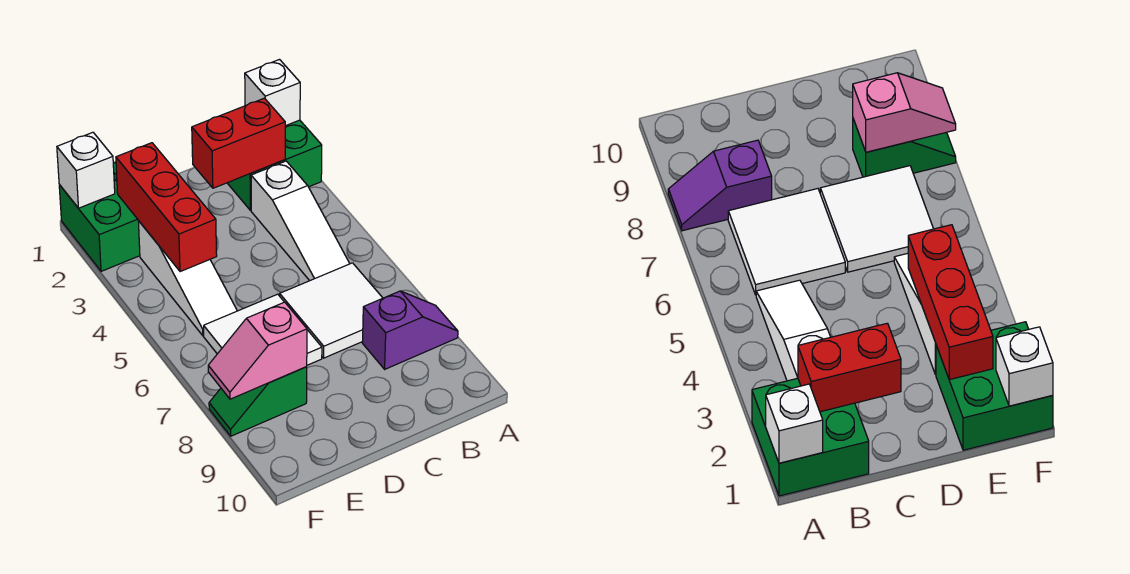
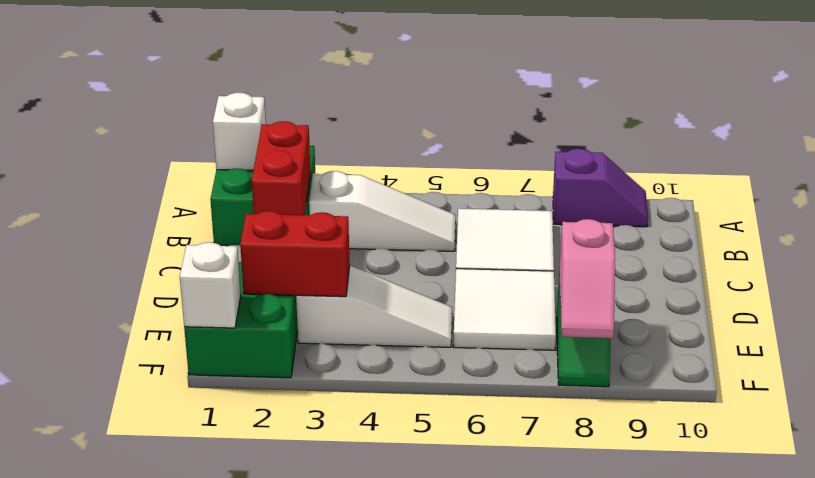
purple 1x2 slope [362,291,458,369] -> purple 1x2 slope turned to [553,149,648,227]
red 1x3 brick [116,143,217,272] -> red 1x2 brick [240,211,350,297]

